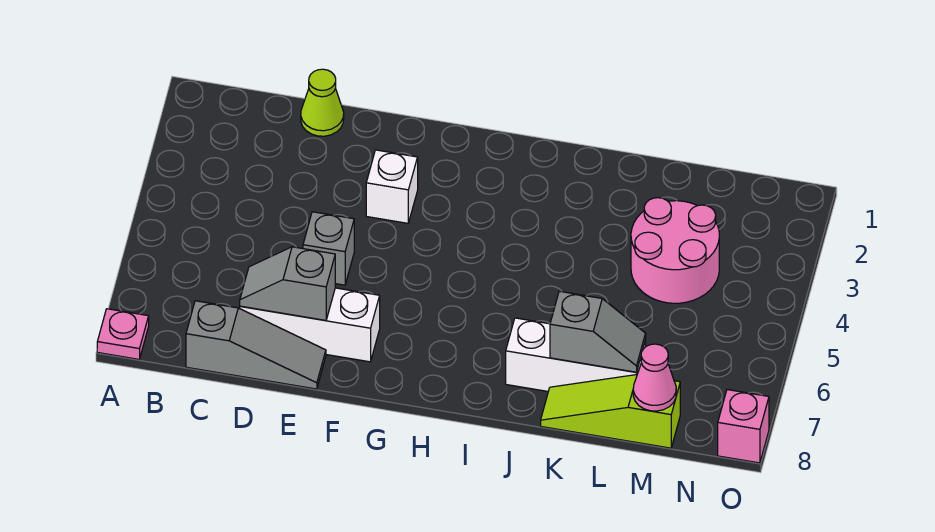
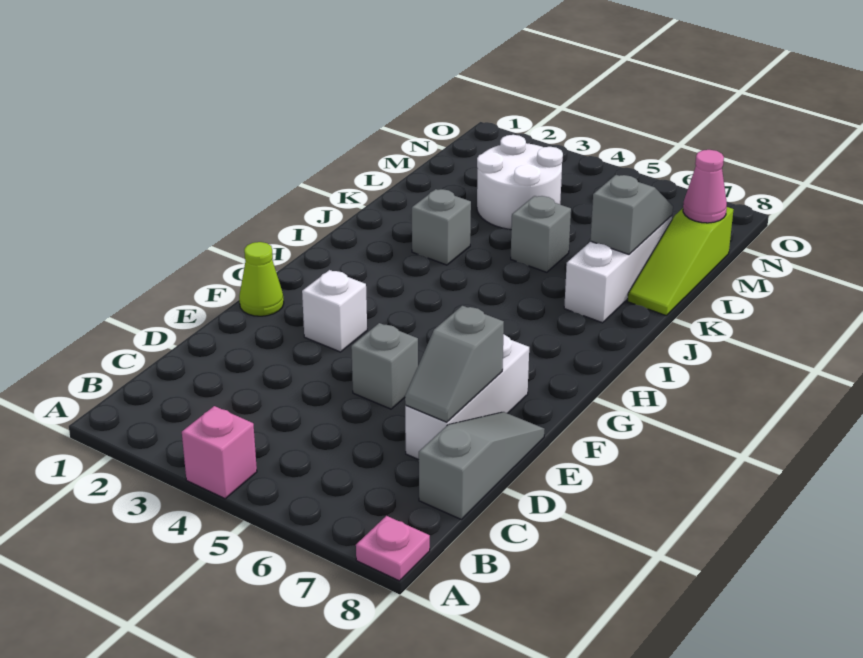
lime 1x1 cone [301,69,344,136] -> lime 1x1 cone moved to [239,242,284,316]
none -> grey 1x1 brick [412,189,471,265]
none -> grey 1x1 brick [511,196,571,272]
pink 2x2 round brick [631,198,719,303] -> white 2x2 round brick [477,135,563,229]
pink 1x1 brick [718,390,769,463] -> pink 1x1 brick moved to [182,406,257,499]

